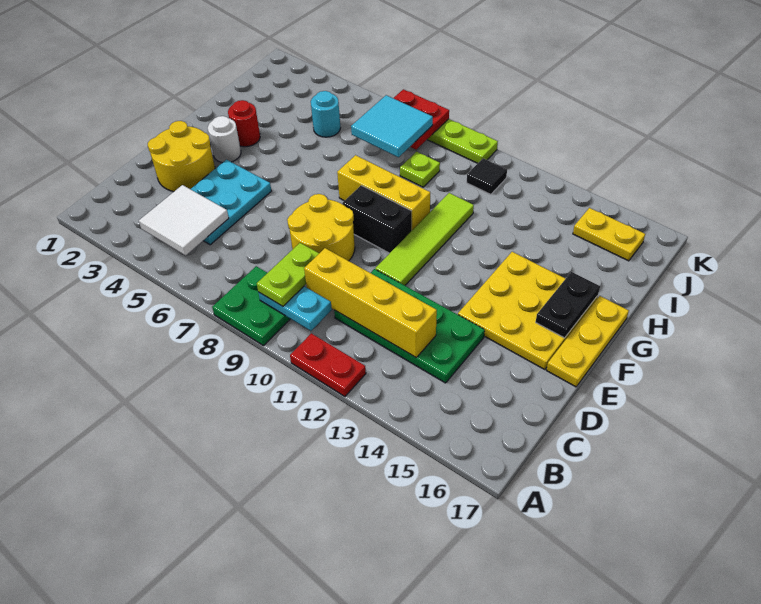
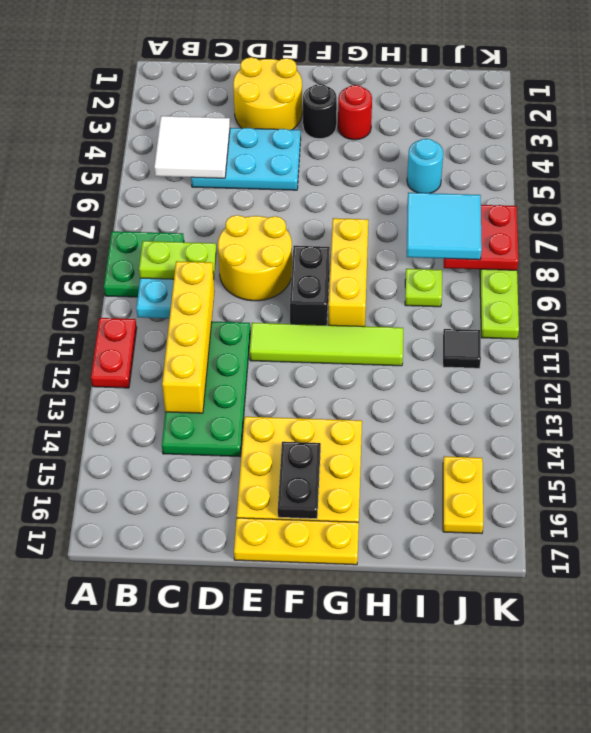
white 1x1 round brick [208,116,241,163] -> black 1x1 round brick [303,84,337,139]
black 1x2 plate [536,272,600,338] -> black 1x2 plate turned to [278,442,321,519]

